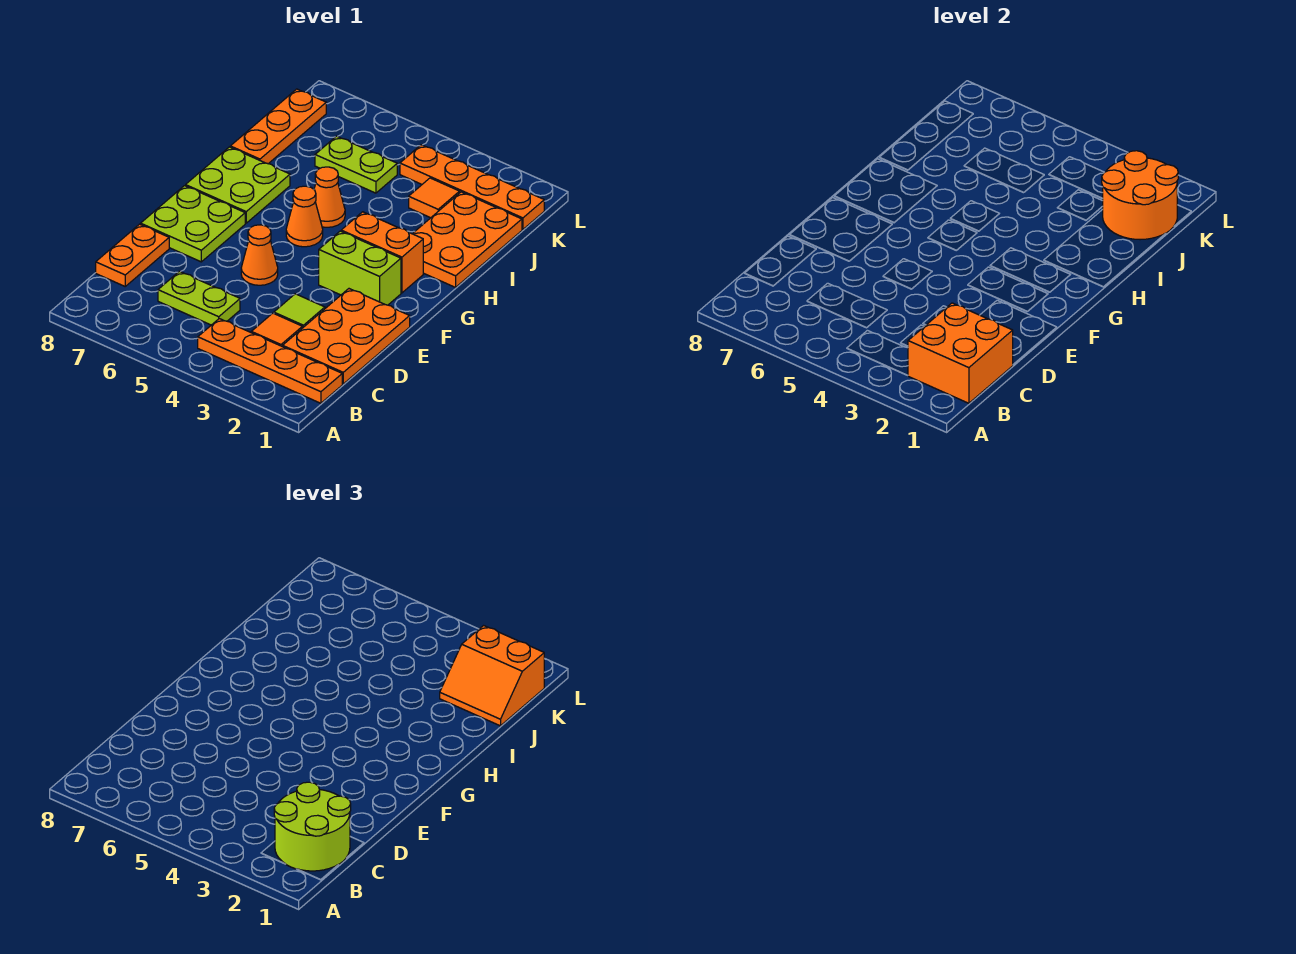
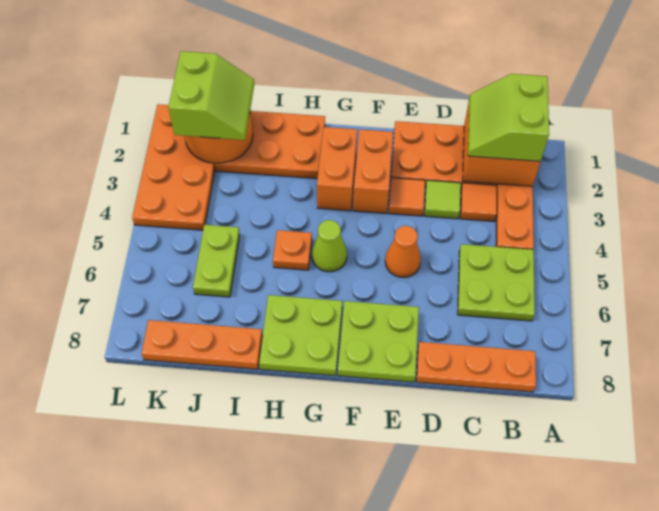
lime 2x2 round brick [274,782,351,871] -> lime 2x2 slope [468,74,549,161]
lime 1x2 plate [158,271,240,325] -> lime 2x2 plate [458,244,535,321]
orange 1x2 plate [96,224,169,286] -> orange 1x3 plate [416,342,536,392]
lime 1x2 brick [319,231,401,305] -> orange 1x2 brick [353,129,393,214]
orange 1x1 cone [286,186,323,247] -> lime 1x1 cone [312,220,347,272]
orange 1x1 cone [314,167,345,227] -> orange 1x1 plate [273,230,312,270]
orange 2x2 slope [440,626,544,726] -> lime 2x2 slope [168,51,254,140]
orange 1x1 tile [409,178,460,218] -> orange 1x1 tile moved to [389,178,425,216]
orange 1x4 plate [400,145,544,230] -> orange 2x4 plate [132,104,216,230]

